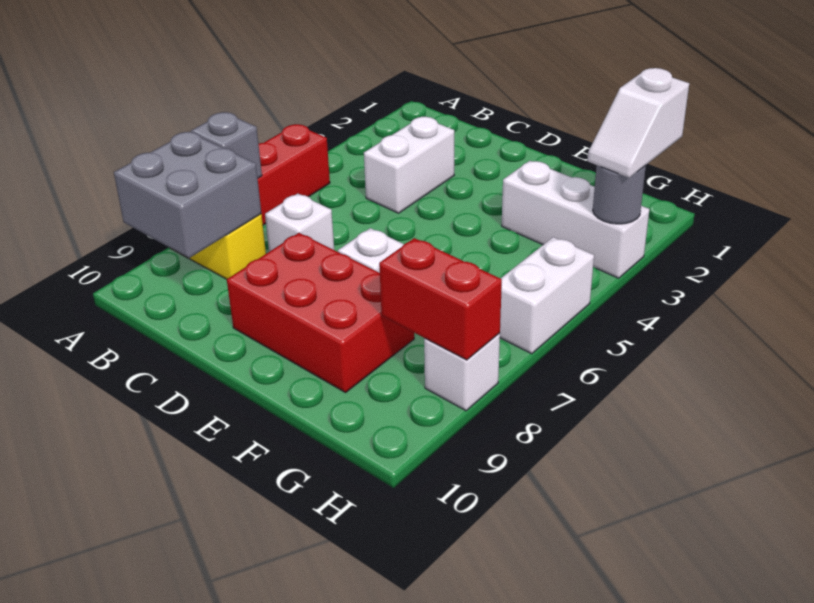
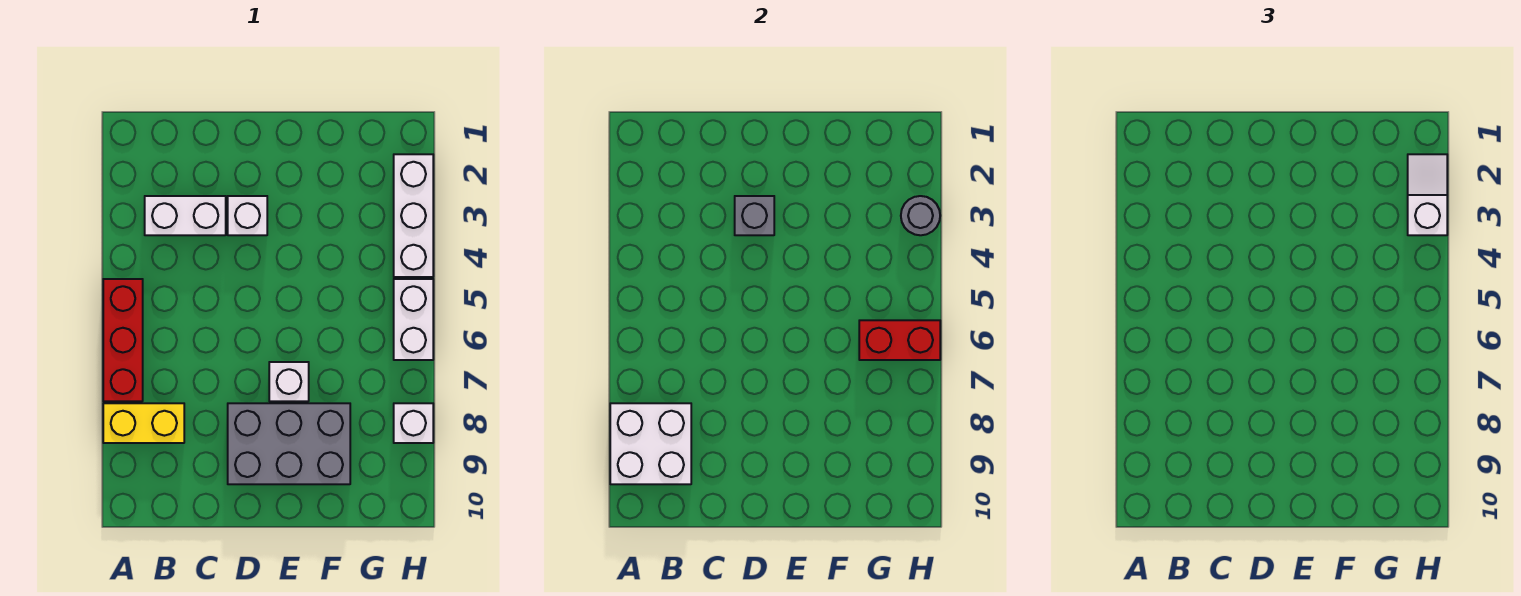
grey 1x1 brick [191,112,262,178] -> grey 1x1 brick moved to [735,196,774,235]
grey 2x2 brick [114,132,261,258] -> white 2x2 brick [610,403,691,484]
white 1x2 brick [364,117,454,213] -> white 1x2 brick turned to [145,196,226,235]
white 1x1 brick [265,194,334,252] -> white 1x1 brick moved to [228,196,267,235]
red 2x3 brick [227,233,414,393] -> grey 2x3 brick [228,403,350,484]
white 1x3 brick [502,161,650,278] -> white 1x3 brick turned to [394,154,433,277]
red 1x2 brick [379,238,502,360] -> red 1x2 brick moved to [859,320,940,360]
white 1x2 slope [588,68,689,178] -> white 1x2 slope turned to [1408,154,1447,235]

